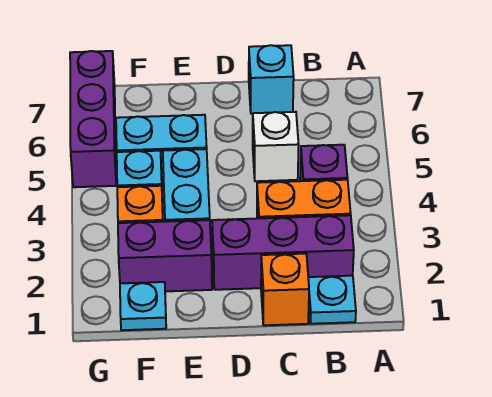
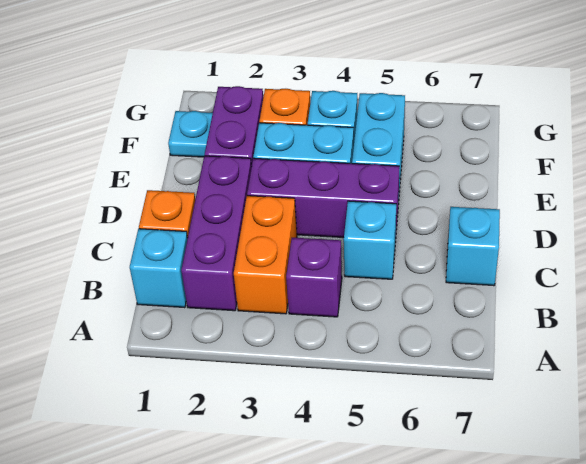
cyan 1x1 plate [308,276,356,324] -> cyan 1x1 brick [130,229,188,308]
white 1x1 brick [253,112,299,181] -> cyan 1x1 brick [344,201,396,279]
purple 1x3 brick [70,51,116,187] -> purple 1x3 brick moved to [247,158,399,237]

